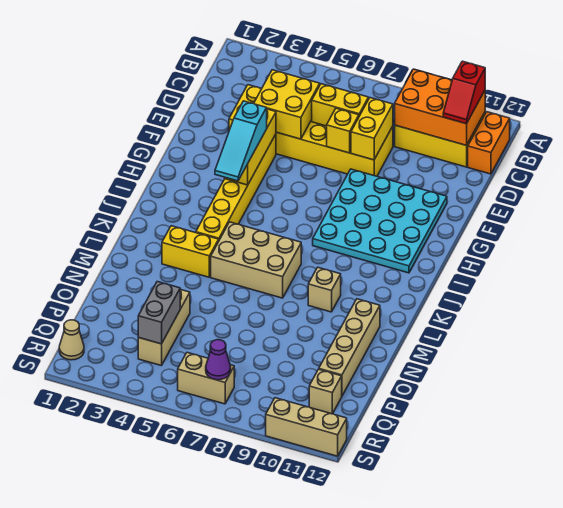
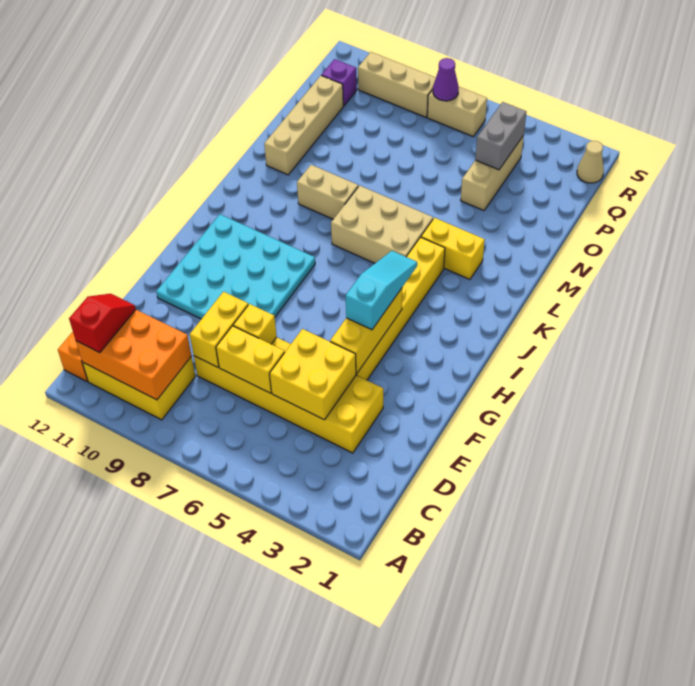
tan 1x1 brick [308,267,341,312] -> tan 1x2 brick [297,165,358,219]
tan 1x1 brick [309,369,342,414] -> purple 1x1 brick [321,59,357,106]
tan 1x3 brick [266,398,347,456] -> tan 1x3 brick moved to [358,52,436,117]

